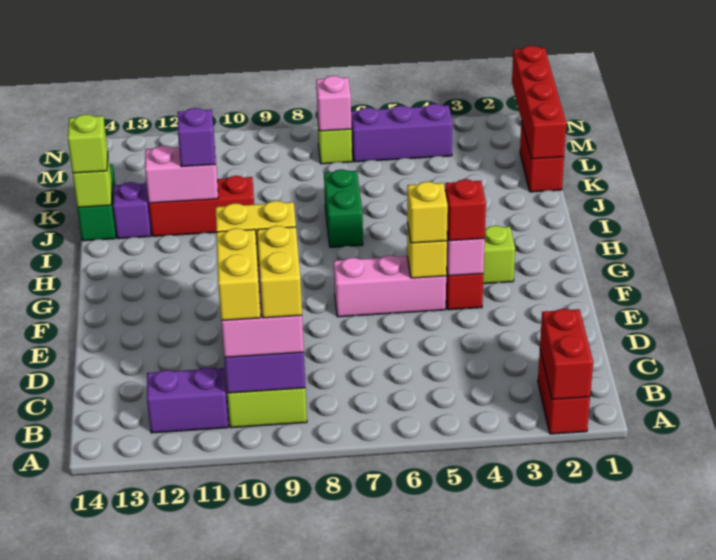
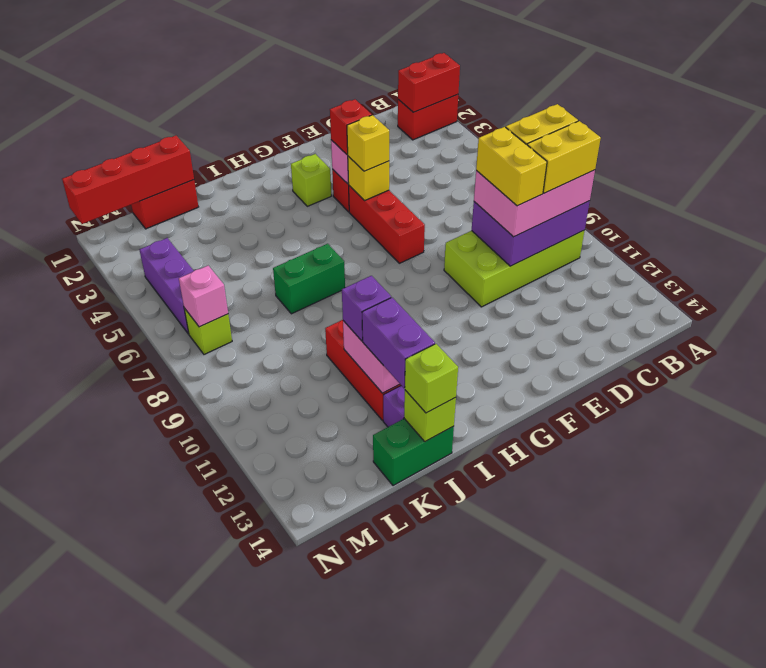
purple 1x2 brick [147,368,228,433] -> purple 1x2 brick moved to [362,298,435,388]
pink 1x3 brick [334,255,446,317] -> red 1x3 brick [349,186,425,263]

